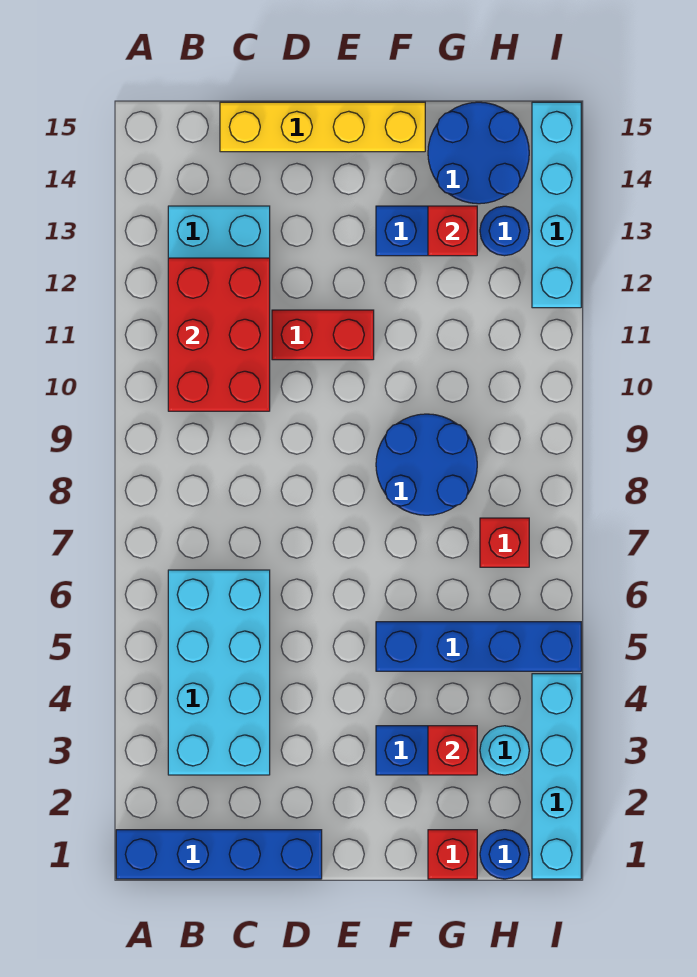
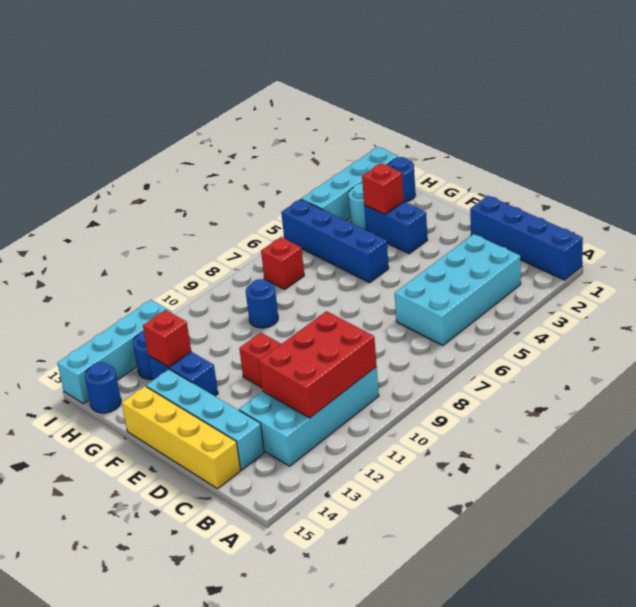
none -> cyan 1x4 brick [146,369,264,470]
blue 2x2 round brick [376,414,477,515] -> blue 1x1 round brick [246,279,278,328]
red 1x1 brick [428,830,477,879] -> none
blue 2x2 round brick [428,102,529,204] -> blue 1x1 round brick [85,362,121,413]

